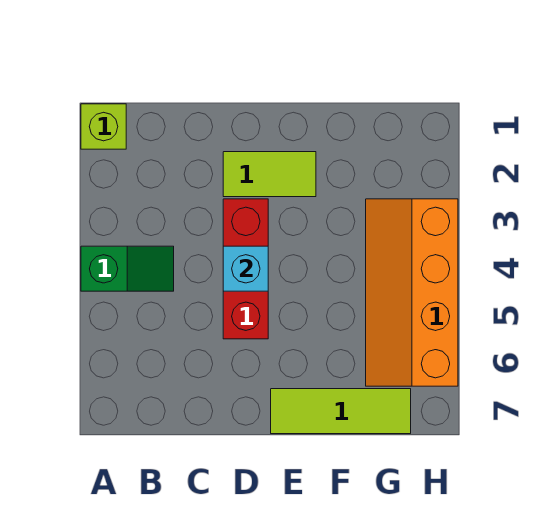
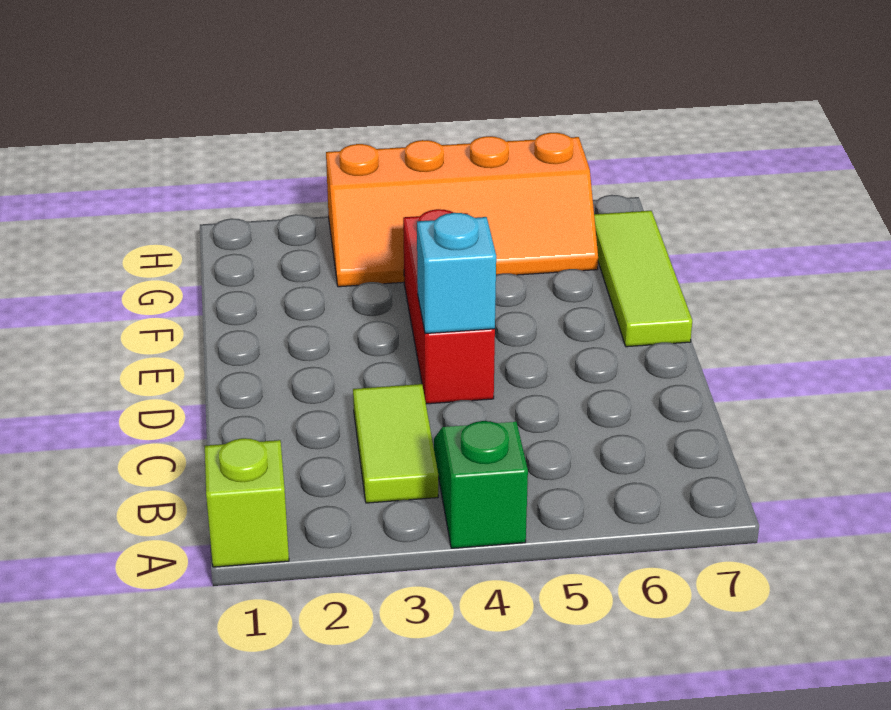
lime 1x2 tile [223,152,316,197] -> lime 1x2 tile moved to [353,384,438,503]
red 1x3 brick [223,199,268,339] -> red 1x3 brick turned to [403,209,495,404]

